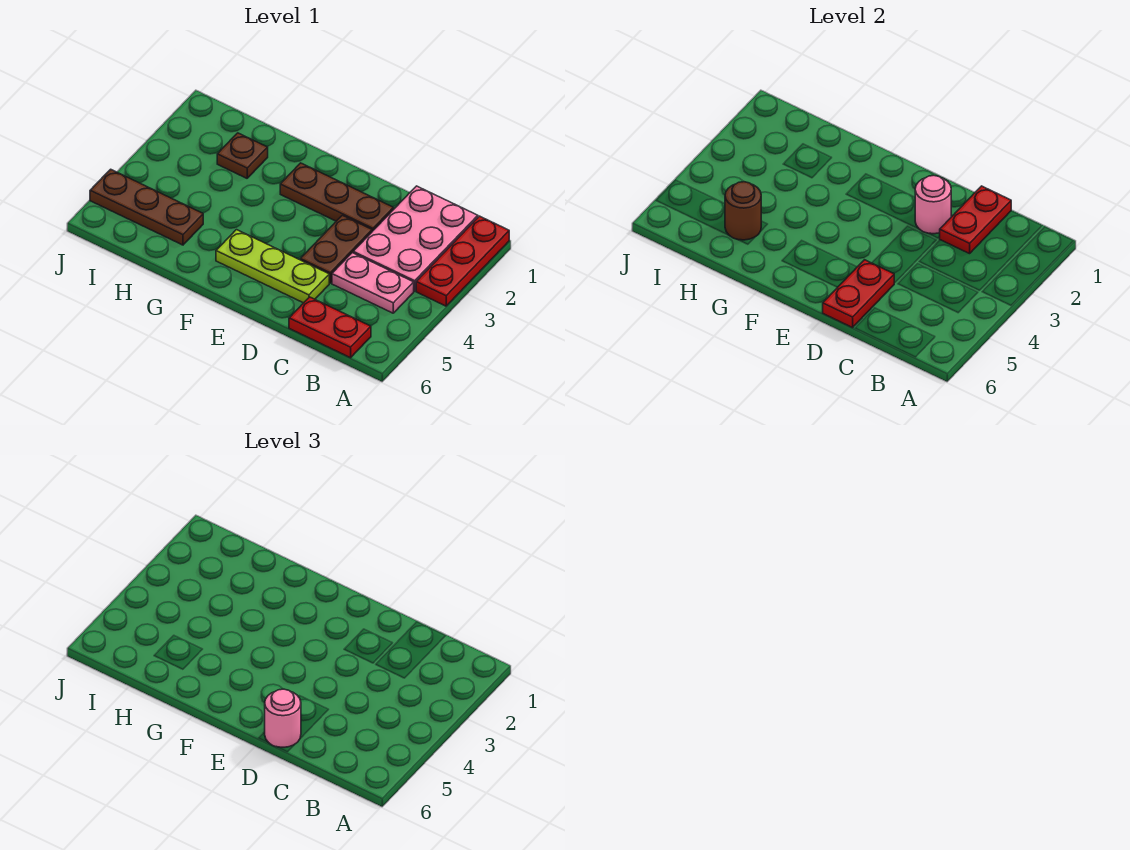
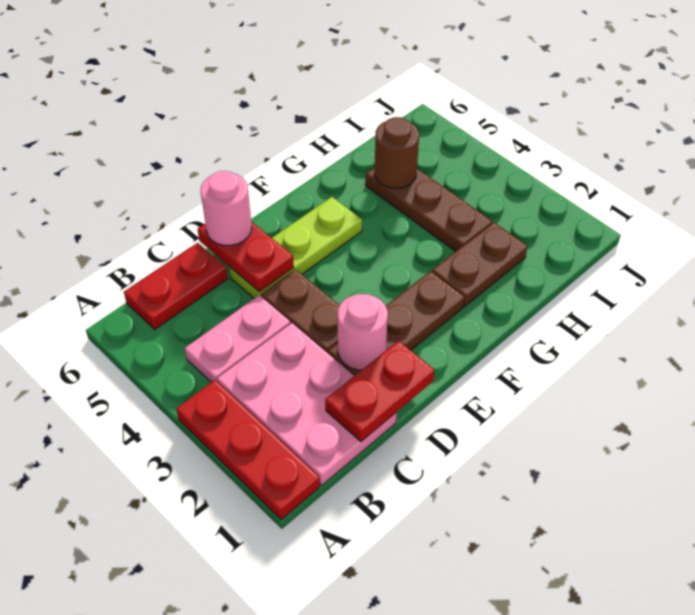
red 1x2 plate [940,186,1011,254] -> red 1x2 plate turned to [325,341,434,442]
brown 1x1 plate [217,133,268,178] -> brown 1x2 plate [432,222,527,307]
brown 1x3 plate [90,169,203,245] -> brown 1x3 plate turned to [365,167,492,252]

